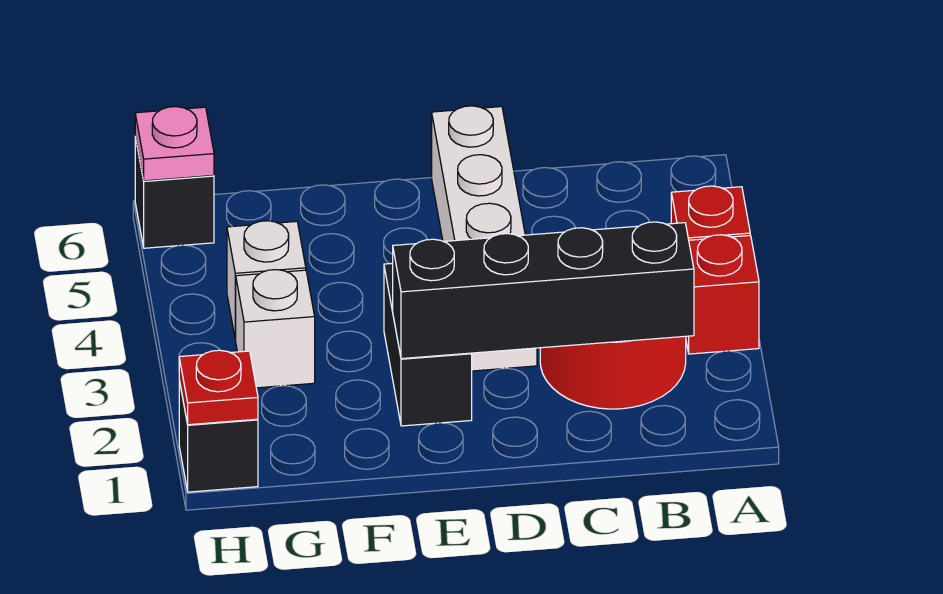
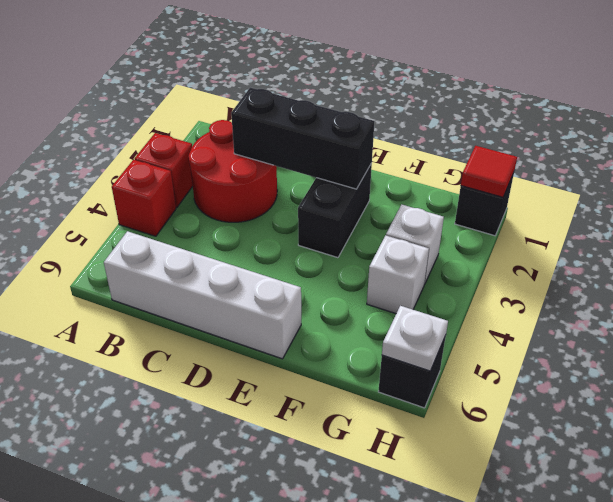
black 1x4 brick [393,222,694,359] -> black 1x3 brick [231,88,374,189]
white 1x4 brick [432,106,537,371] -> white 1x4 brick turned to [104,231,301,359]
red 1x1 plate [179,350,258,425] -> red 1x1 tile [461,146,517,197]
pink 1x1 plate [135,107,214,181] -> white 1x1 plate [382,306,448,371]

